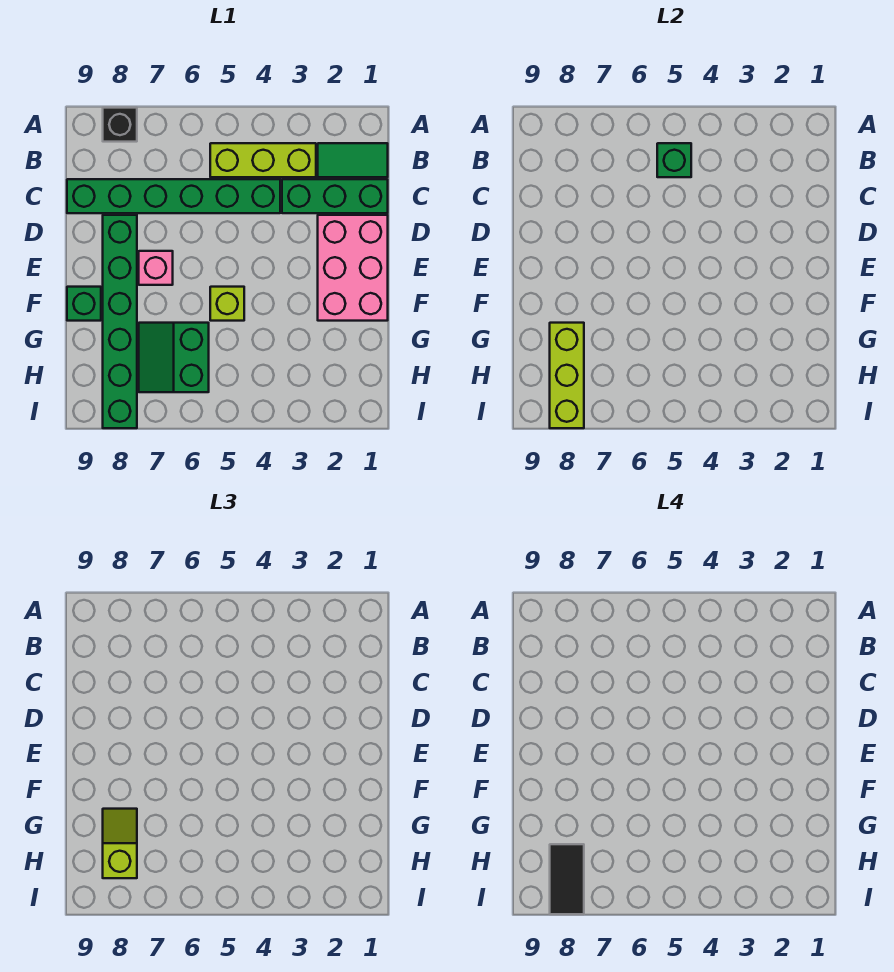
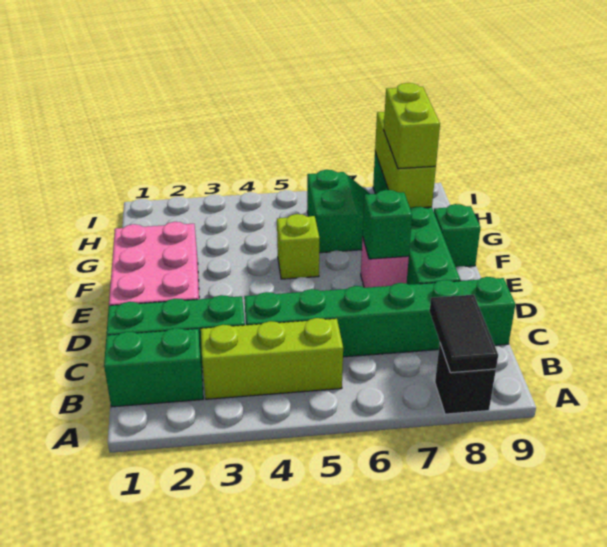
green 1x2 tile [318,143,388,177] -> green 1x2 brick [104,328,203,407]
green 1x1 brick [657,143,691,177] -> green 1x1 brick moved to [363,190,412,259]
lime 1x2 slope [103,809,137,878] -> lime 1x2 brick [384,83,440,169]
black 1x2 tile [550,844,584,914] -> black 1x2 tile moved to [430,295,498,373]

